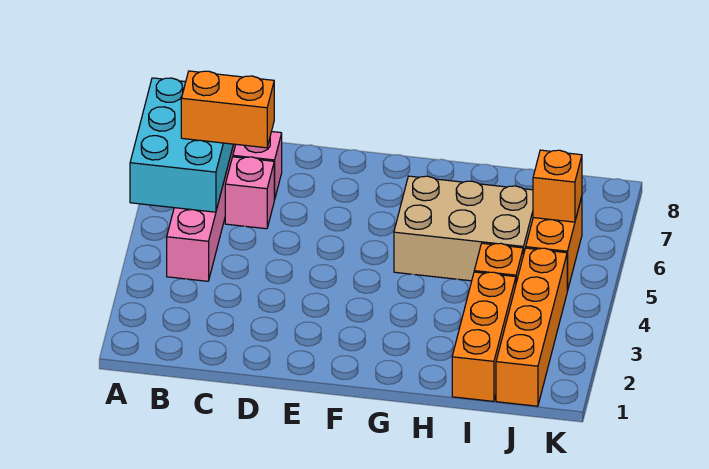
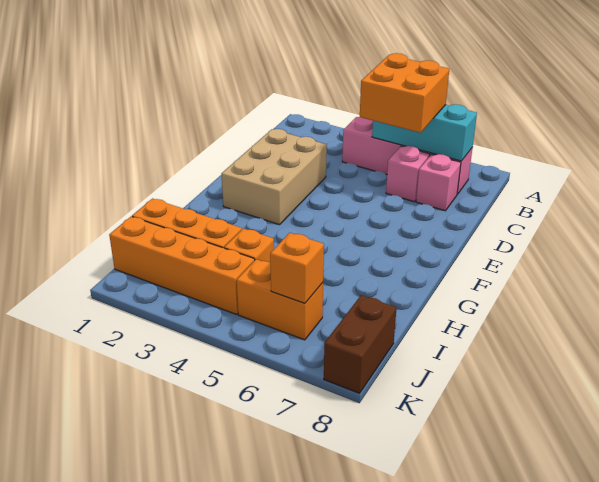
cyan 2x3 brick [130,78,233,212] -> cyan 1x3 brick [372,104,477,161]
orange 1x2 brick [181,71,274,148] -> orange 2x2 brick [360,53,449,133]
tan 2x3 brick [394,176,533,281] -> tan 2x3 brick moved to [221,129,327,225]
none -> brown 1x2 brick [324,295,397,393]

